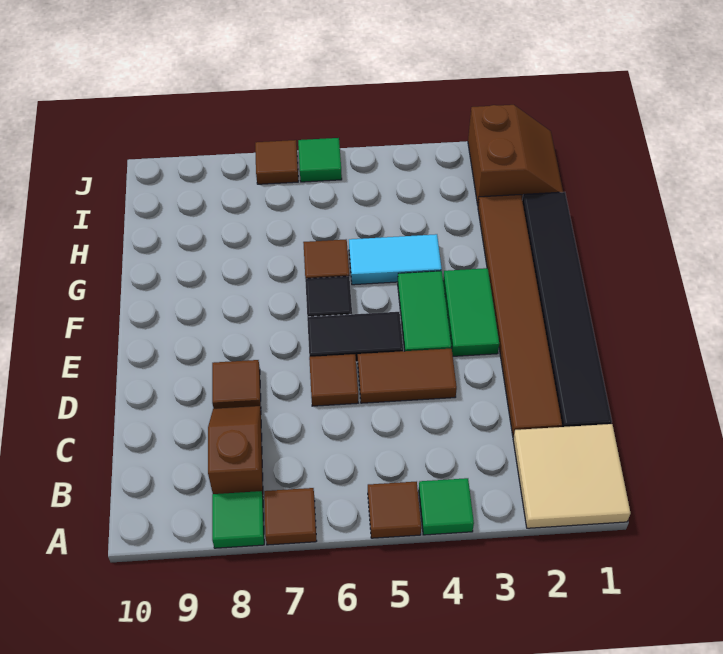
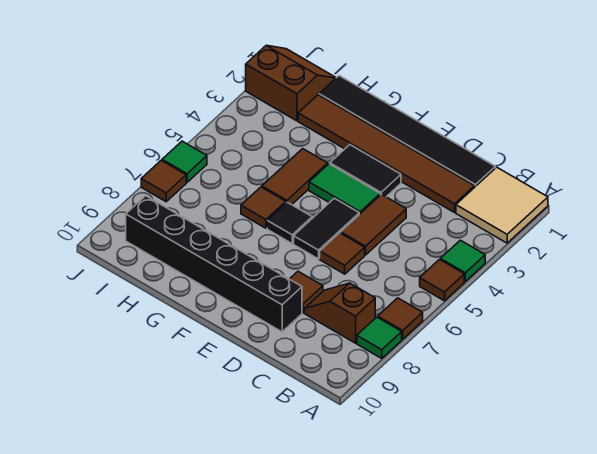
none -> black 1x6 brick [126,196,302,332]
green 1x2 tile [443,268,499,356] -> black 1x2 tile [330,145,401,197]
cyan 1x2 tile [349,234,442,285] -> brown 1x2 tile [262,149,328,205]

